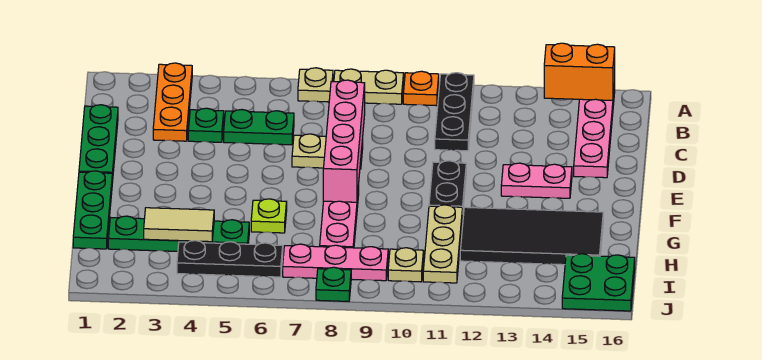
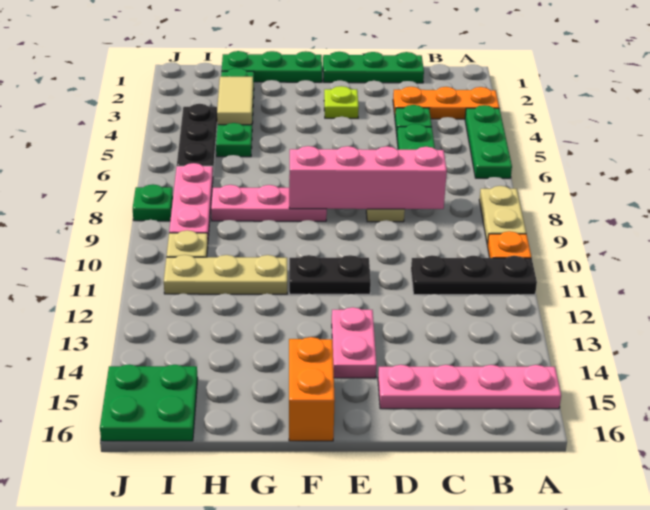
none -> green 1x3 plate [465,105,512,178]
tan 1x1 plate [298,68,333,102] -> none
orange 1x2 brick [544,43,615,101] -> orange 1x2 brick moved to [289,337,335,441]
lime 1x1 plate [251,199,287,233] -> lime 1x1 plate moved to [324,86,359,118]
black 2x4 tile [460,207,603,265] -> none

